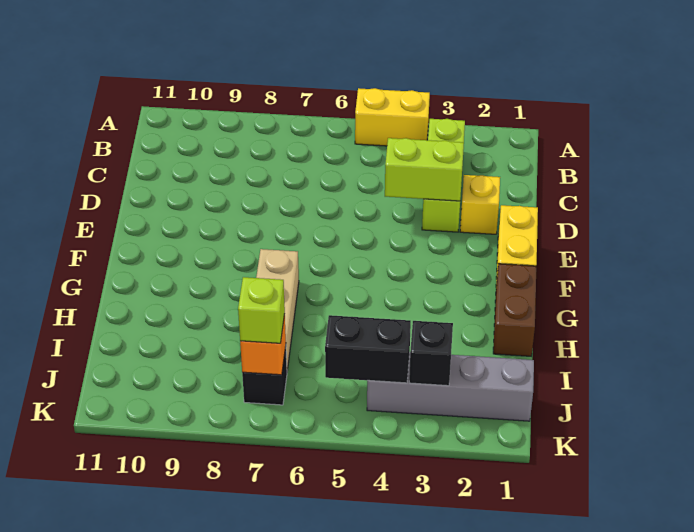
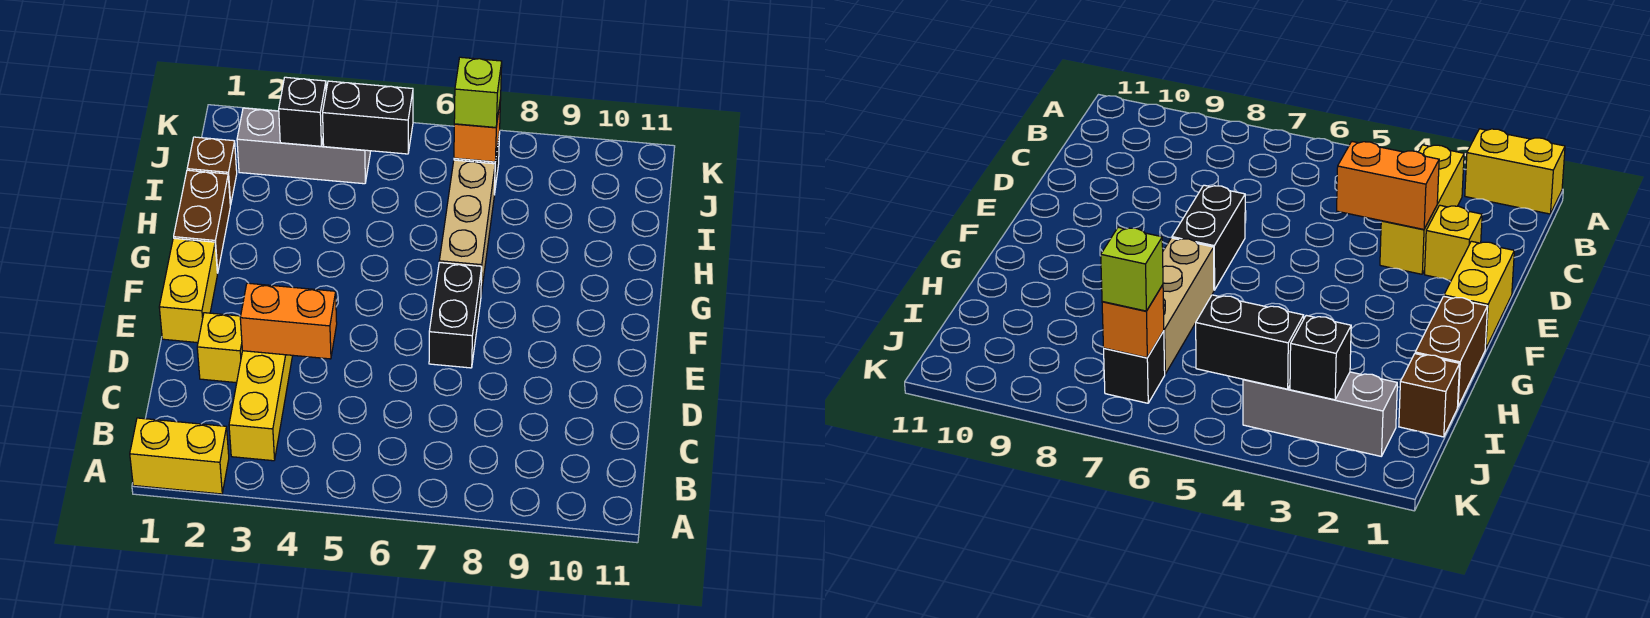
yellow 1x2 brick [355,88,430,146] -> yellow 1x2 brick moved to [130,418,229,494]
lime 1x3 brick [422,119,465,232] -> yellow 1x3 brick [229,351,293,461]
lime 1x2 brick [385,138,464,201] -> orange 1x2 brick [240,283,337,359]
none -> black 1x2 brick [429,262,482,368]
none -> brown 1x1 brick [187,137,237,205]
grey 1x4 brick [367,353,534,421] -> grey 1x3 brick [237,108,370,184]

